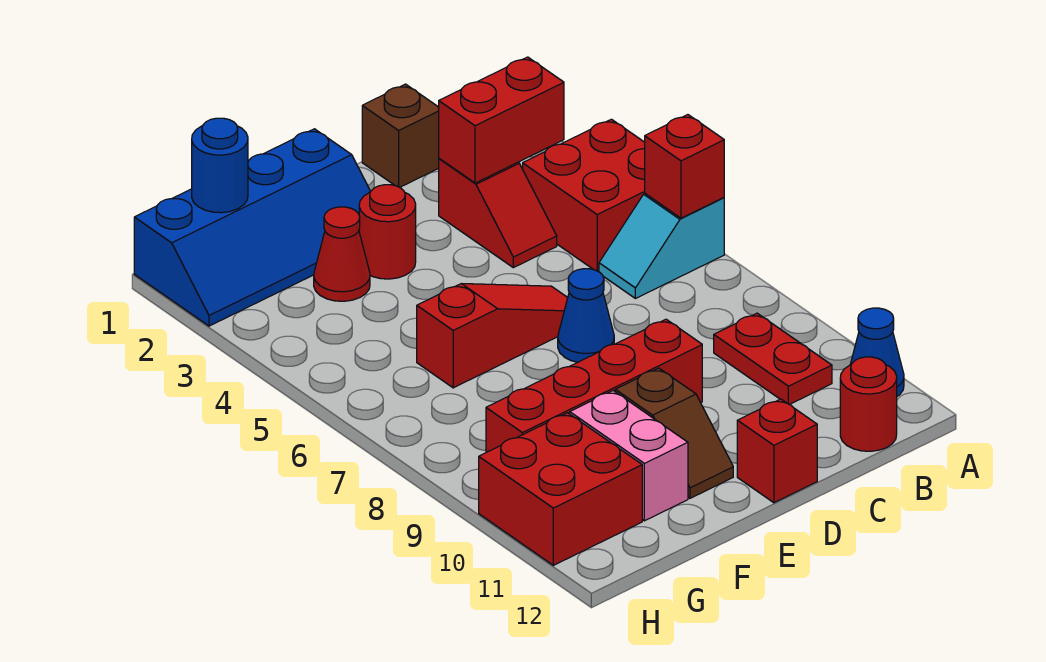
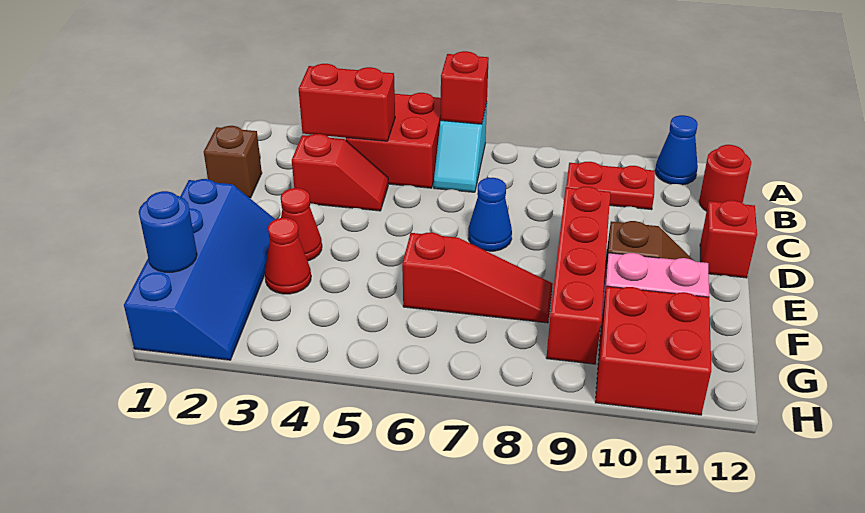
red 1x2 brick [439,57,564,183] -> red 1x2 brick turned to [299,64,395,141]
red 1x3 slope [417,284,568,388] -> red 1x3 slope turned to [402,233,553,323]
red 1x1 round brick [359,185,416,279] -> red 1x1 cone [281,188,322,261]

